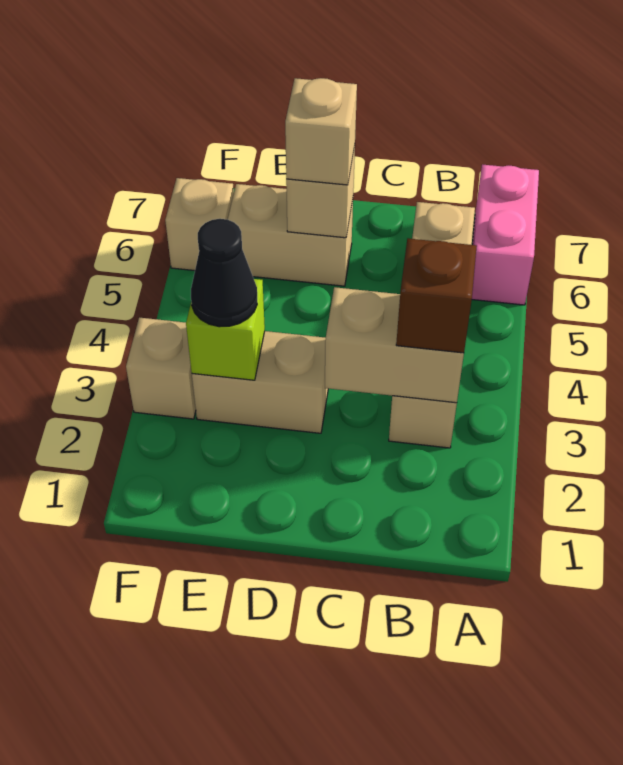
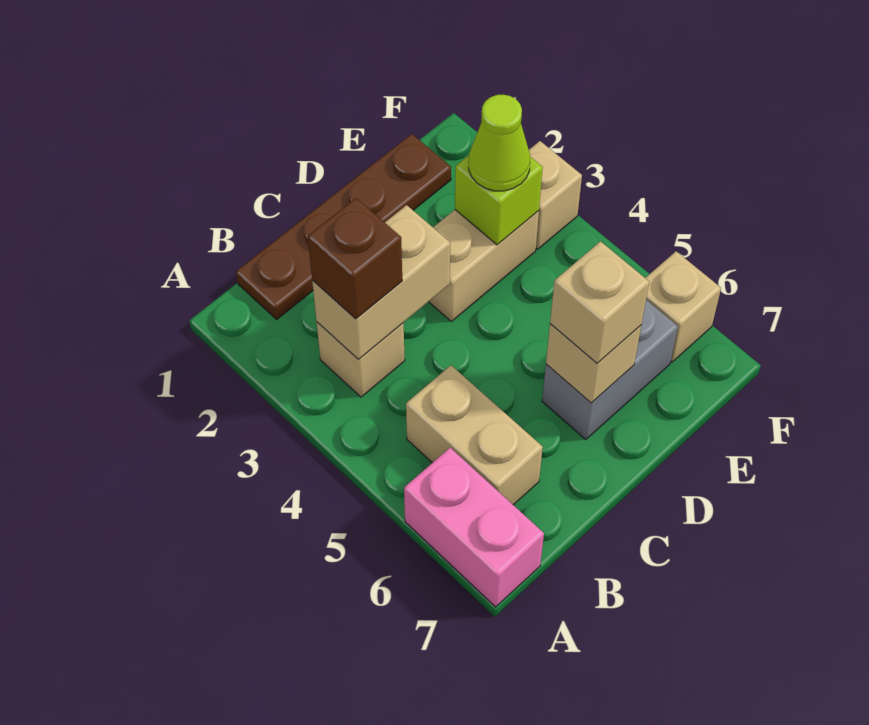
none -> brown 1x4 plate [236,134,451,319]
tan 1x2 brick [228,184,353,286] -> grey 1x2 brick [542,300,678,440]
black 1x1 cone [191,219,257,327] -> lime 1x1 cone [469,95,530,191]

